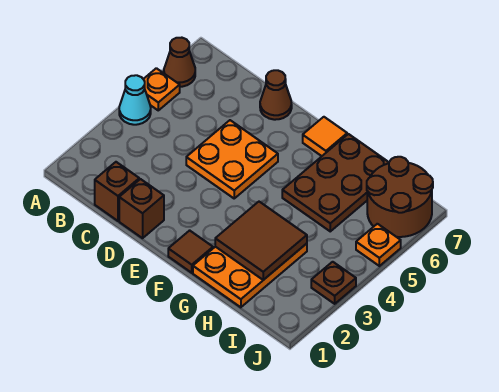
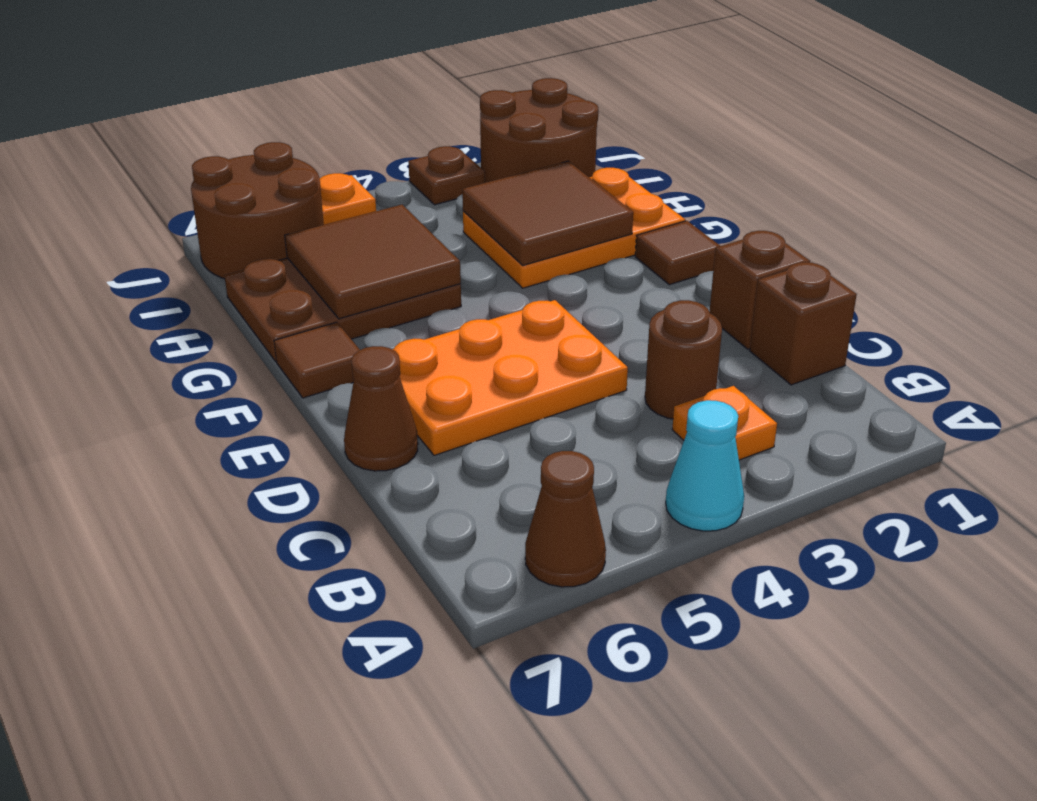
orange 1x1 plate [144,68,180,110] -> orange 1x1 plate moved to [672,386,777,460]
none -> brown 1x1 round brick [645,300,722,419]
orange 2x2 plate [186,120,278,198] -> orange 2x3 plate [393,300,628,455]
orange 1x1 tile [303,117,347,156] -> brown 1x1 tile [274,322,360,398]
none -> brown 2x2 tile [285,205,461,319]
none -> brown 2x2 round brick [480,78,598,183]

